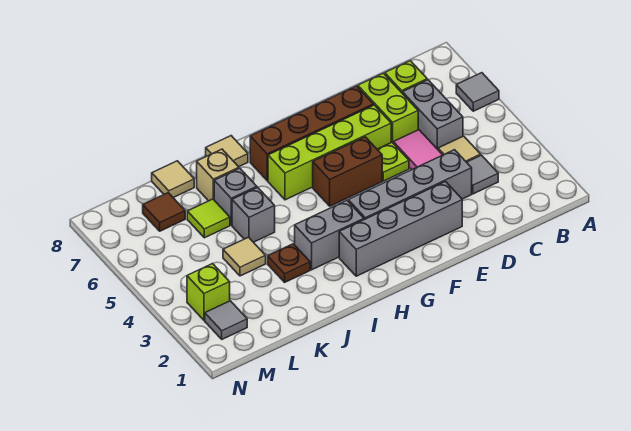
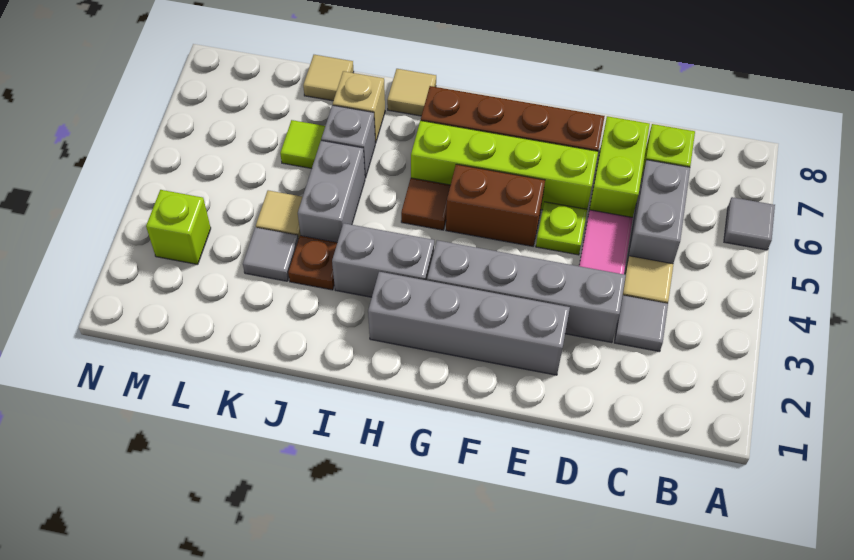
grey 1x1 brick [232,187,275,242] -> grey 1x2 brick [298,140,365,242]
brown 1x1 tile [143,193,185,231] -> brown 1x1 tile moved to [401,178,450,230]
grey 1x1 tile [205,301,247,339] -> grey 1x1 tile moved to [243,227,298,281]

